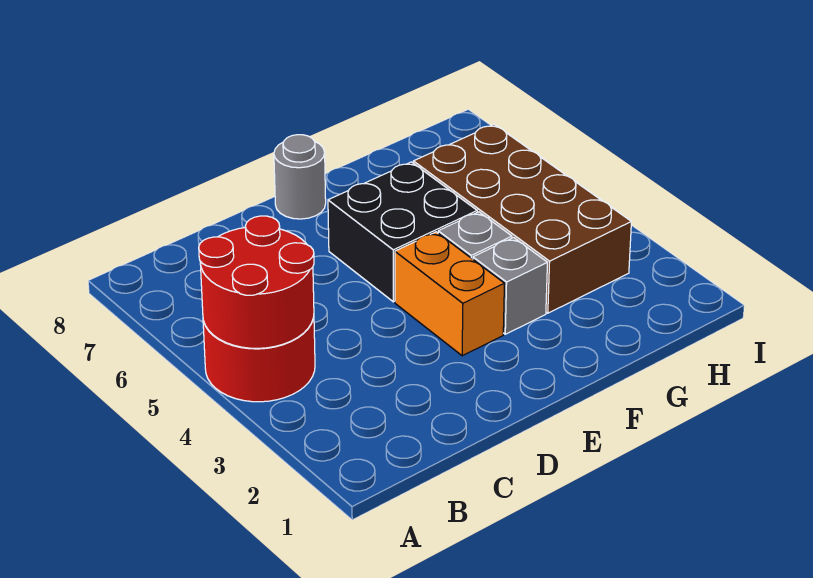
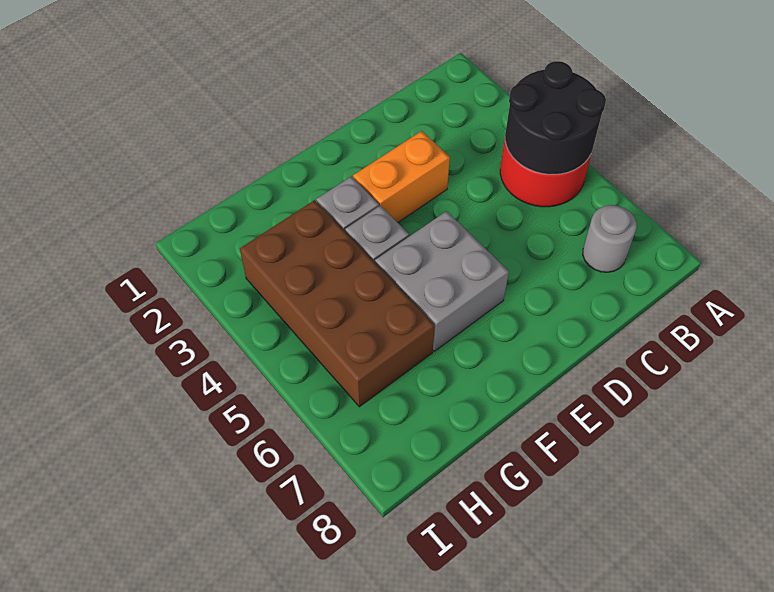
red 2x2 round brick [199,216,314,348] -> black 2x2 round brick [505,61,606,174]
orange 1x2 brick [395,232,504,356] -> orange 1x2 brick turned to [353,131,450,223]
black 2x2 brick [328,162,477,302] -> grey 2x2 brick [375,211,509,351]
grey 1x1 round brick [274,135,326,219] -> grey 1x1 round brick moved to [583,205,637,272]

